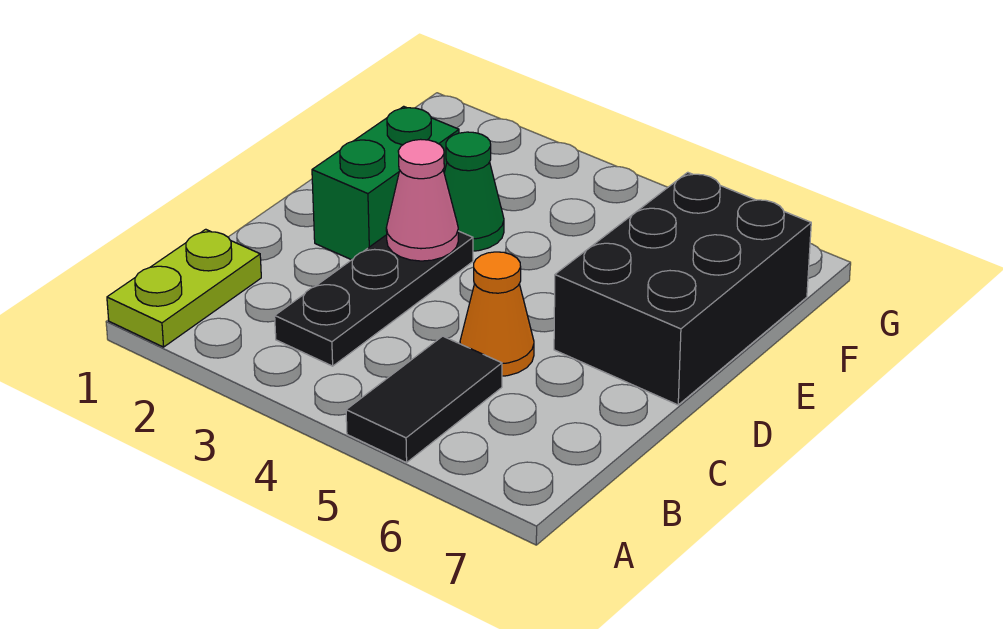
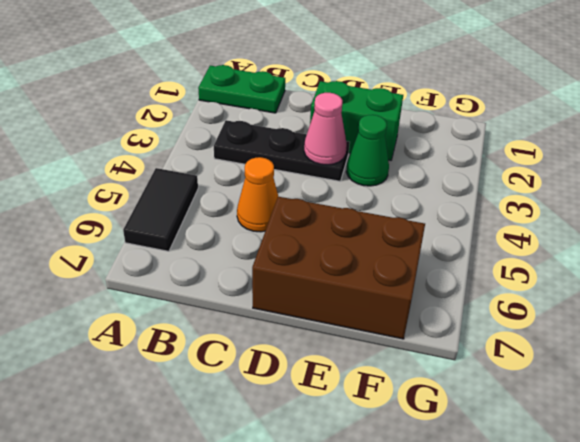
lime 1x2 plate [107,229,261,347] -> green 1x2 plate [198,65,285,113]
black 1x2 tile [346,336,502,463] -> black 1x2 tile turned to [123,168,198,251]
black 2x3 brick [554,172,811,405] -> brown 2x3 brick [252,197,425,339]

